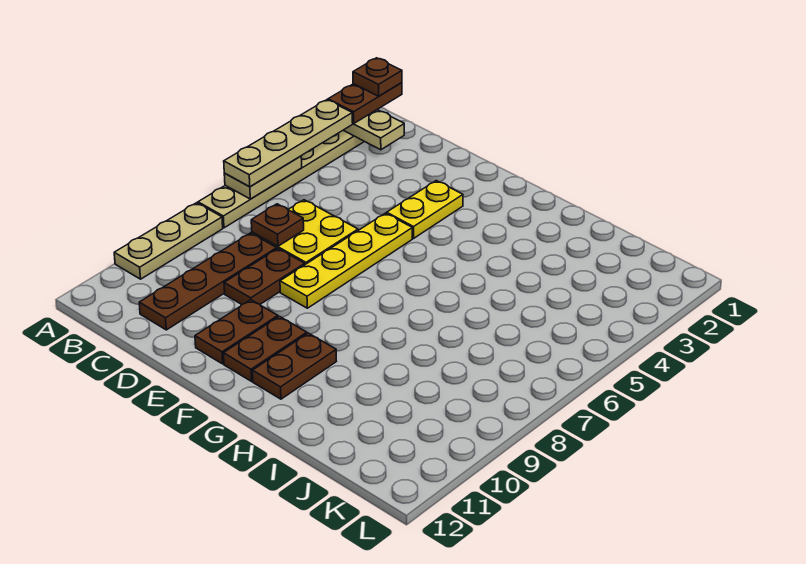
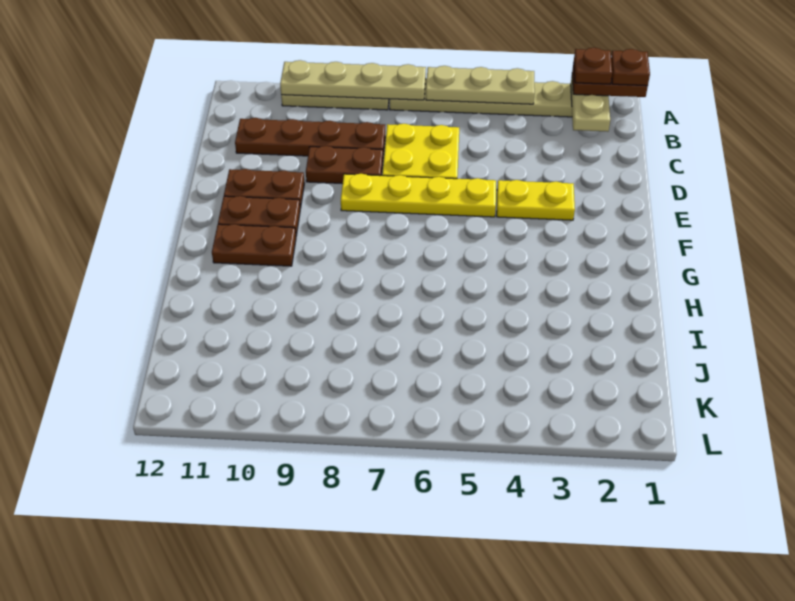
tan 1x4 plate [224,100,353,187] -> tan 1x4 plate moved to [280,60,426,100]
tan 1x2 plate [224,156,302,199] -> tan 1x3 plate [426,66,535,104]
brown 1x1 plate [251,204,304,246] -> brown 1x1 plate moved to [574,48,612,84]

